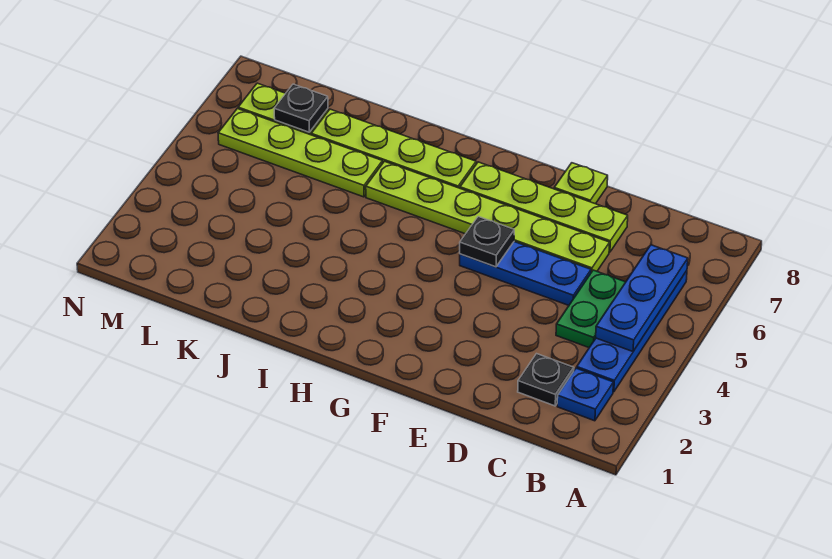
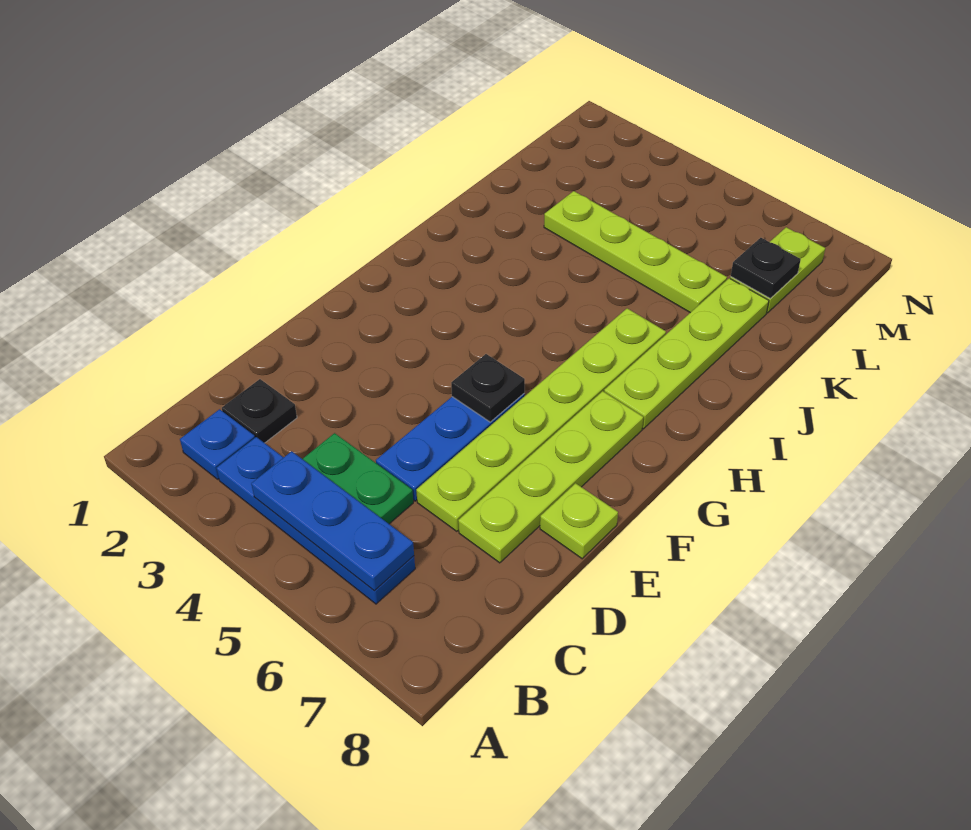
lime 1x4 plate [218,109,382,197] -> lime 1x4 plate turned to [544,191,727,313]

